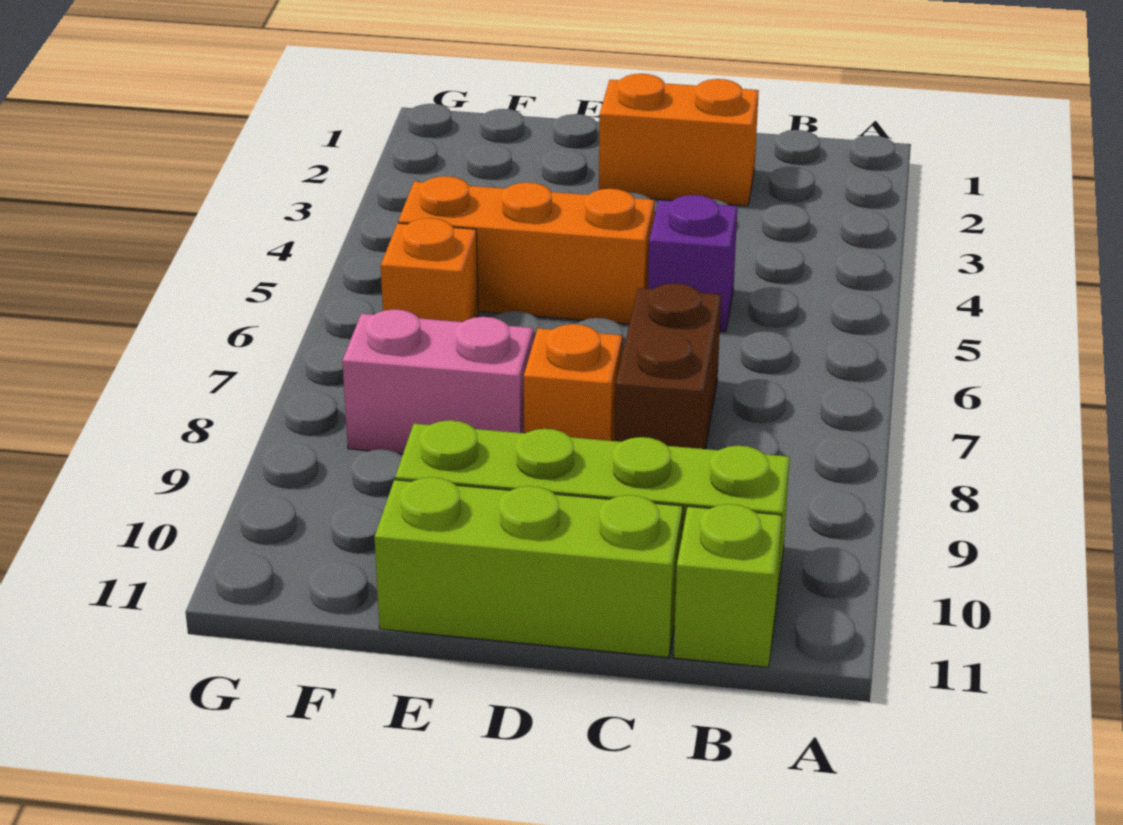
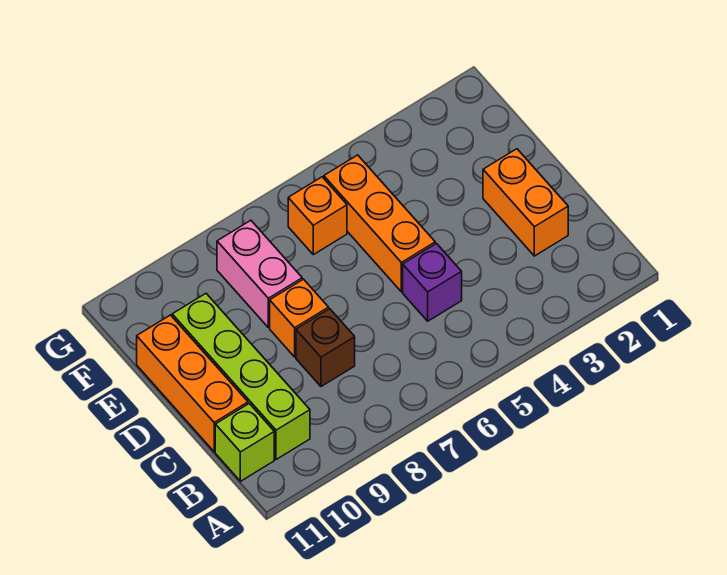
brown 1x2 brick [615,283,721,449] -> brown 1x1 brick [296,309,355,386]
lime 1x3 brick [375,477,683,658] -> orange 1x3 brick [137,315,248,452]

